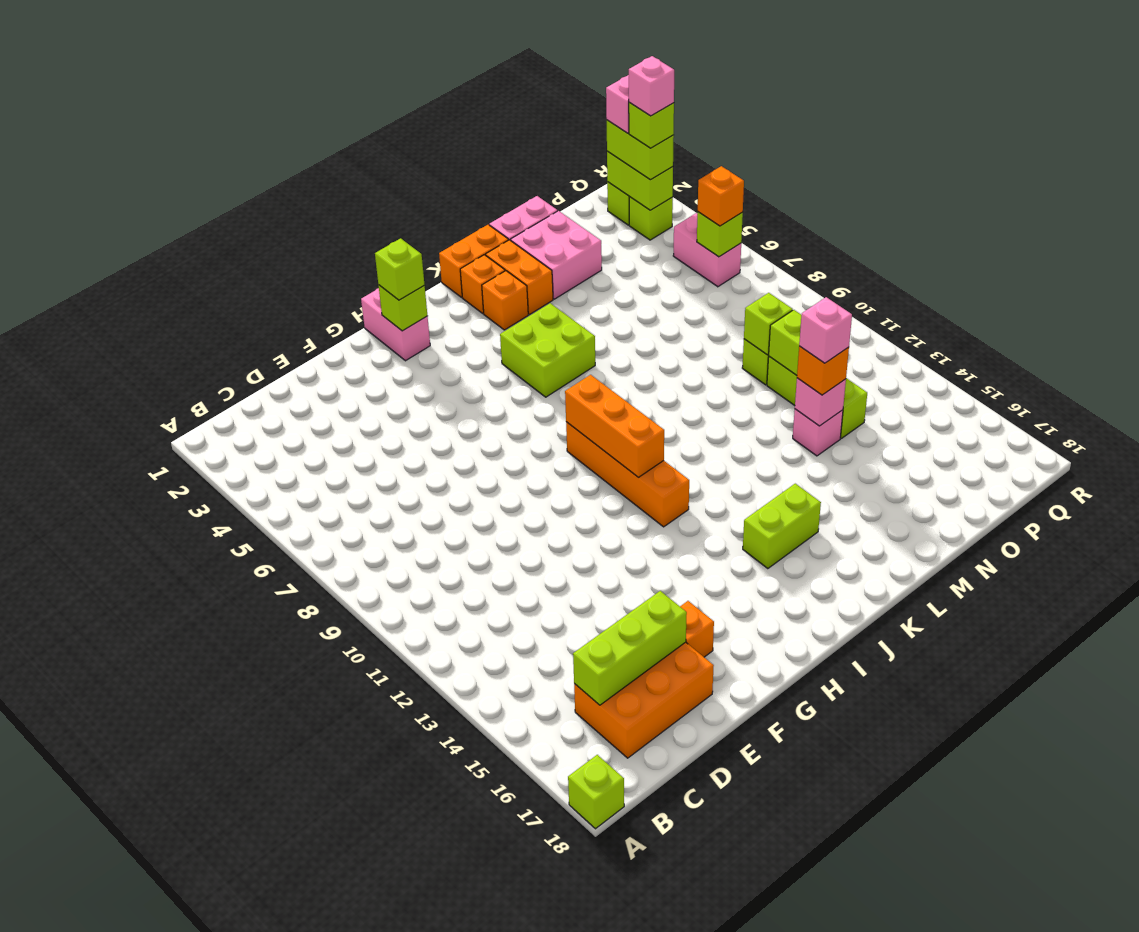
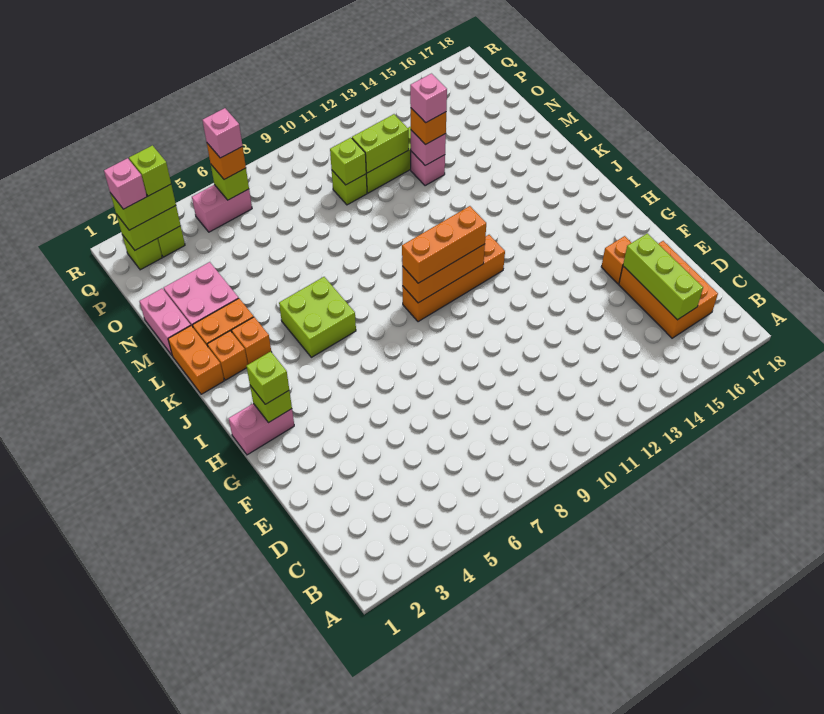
lime 1x1 brick [568,755,624,829] -> none
none -> orange 1x3 brick [402,206,486,283]
lime 1x2 brick [743,484,821,569] -> none
pink 1x1 brick [629,56,674,116] -> pink 1x1 brick moved to [202,108,243,158]

